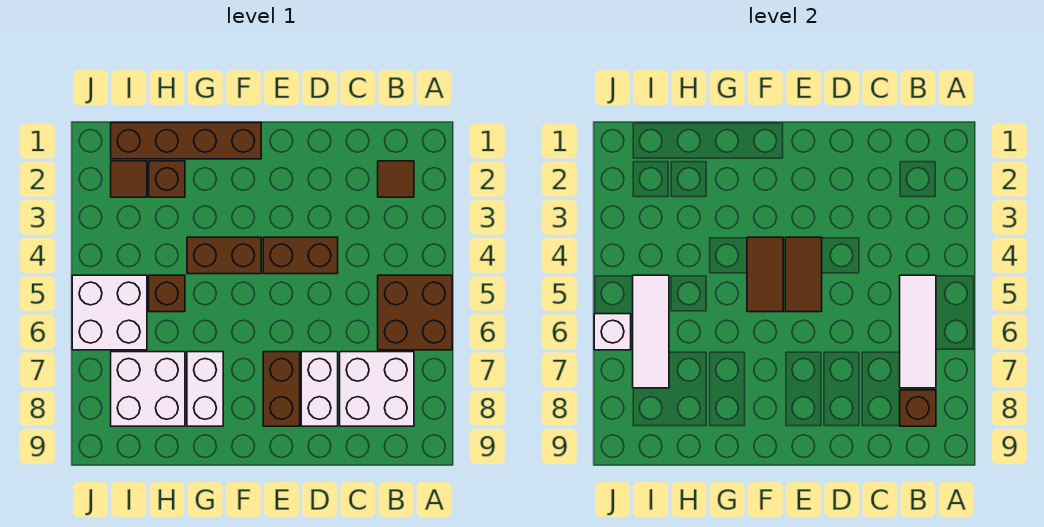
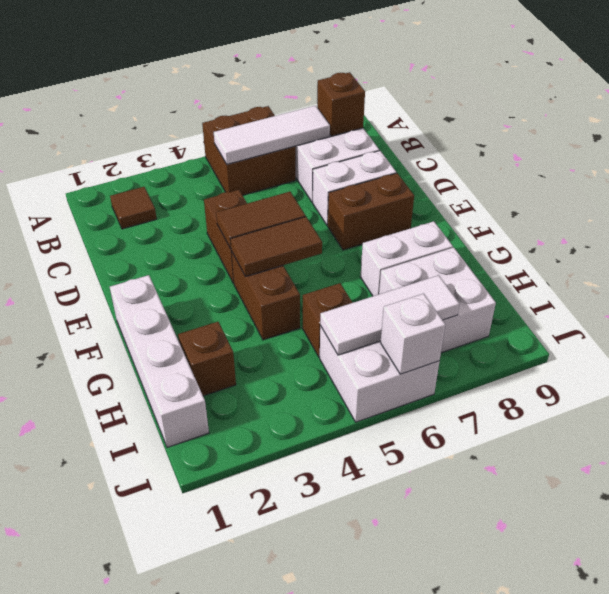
brown 1x4 brick [111,123,261,159] -> white 1x4 brick [110,275,209,448]
brown 1x1 tile [111,161,147,197] -> none

